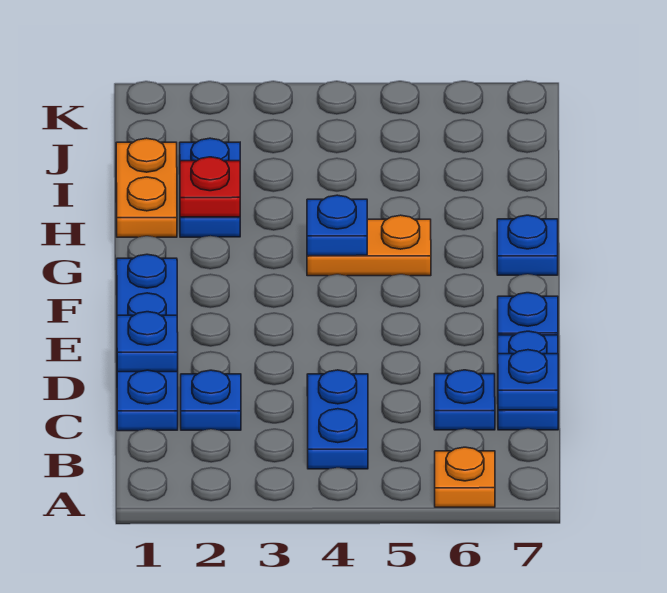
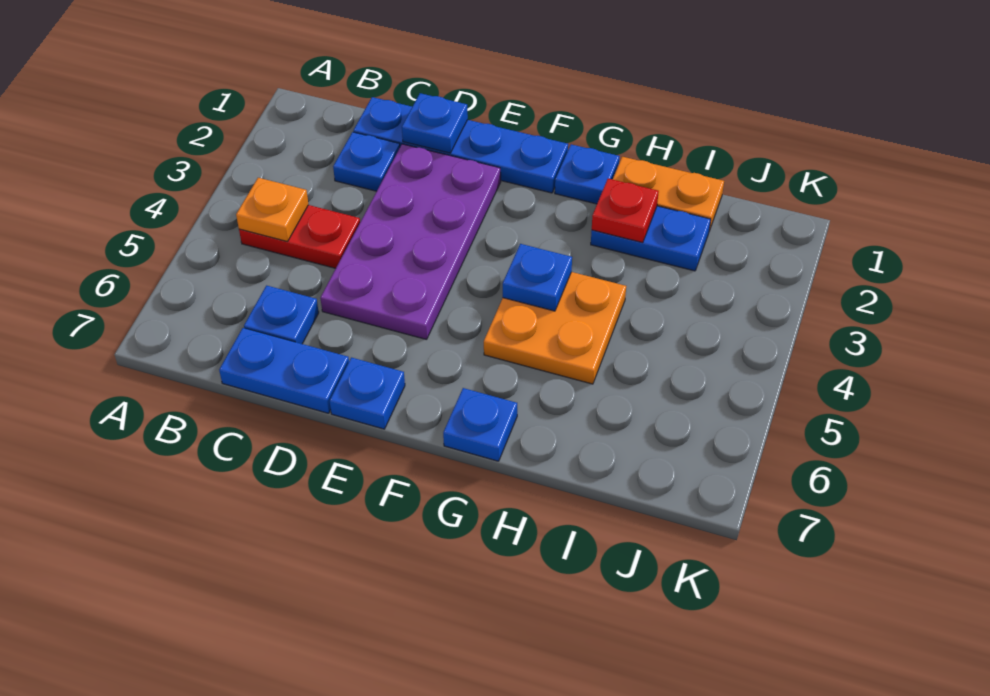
orange 1x1 plate [435,447,495,507] -> orange 1x1 plate moved to [236,178,308,242]
blue 1x2 plate [307,370,368,469] -> red 1x2 plate [239,205,360,268]
blue 1x1 plate [498,350,558,410] -> blue 1x1 plate moved to [555,144,620,204]
none -> purple 2x4 plate [320,144,501,340]
orange 1x2 plate [307,215,431,276] -> orange 2x2 plate [484,272,626,384]

